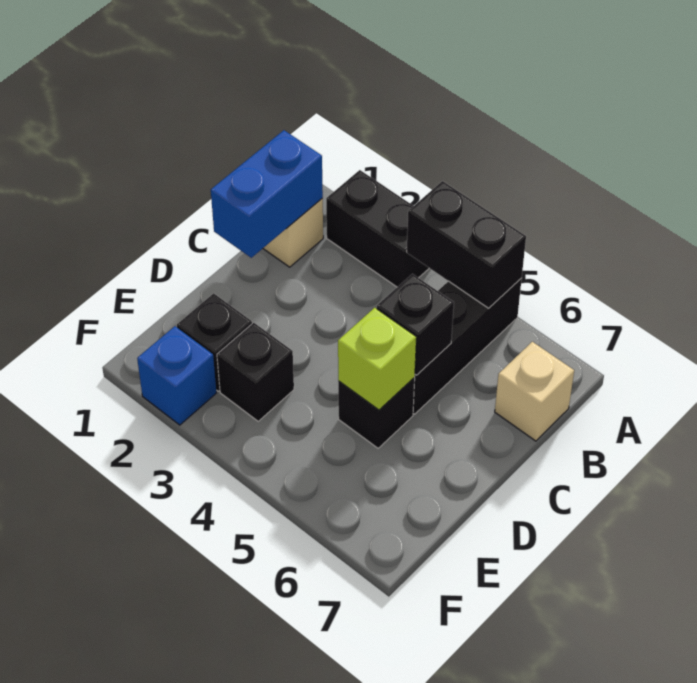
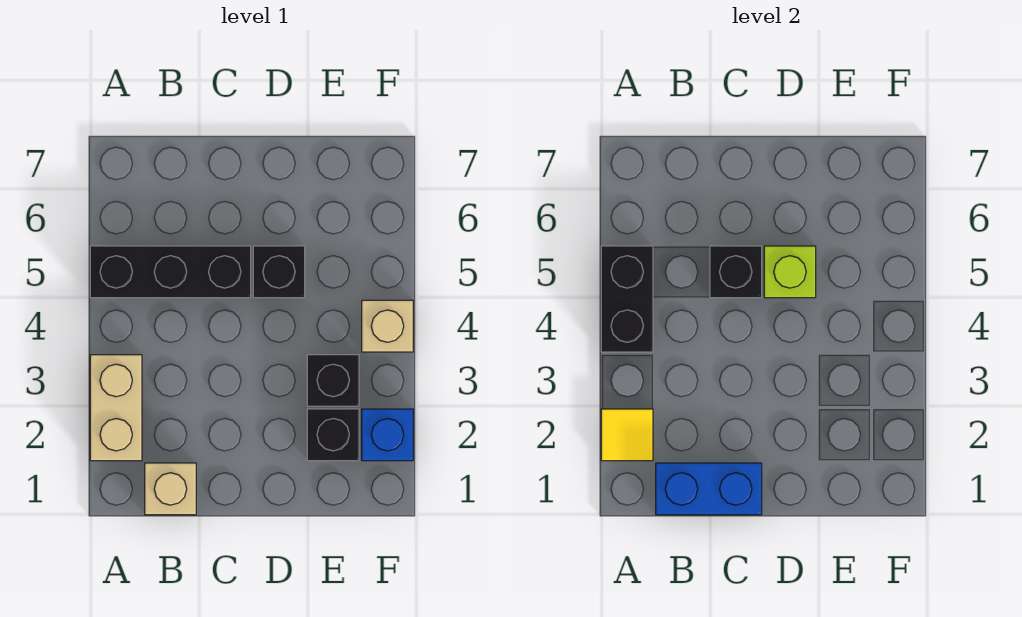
black 1x2 brick [326,170,429,287] -> tan 1x2 brick [90,355,142,461]
none -> yellow 1x1 tile [601,409,653,461]
tan 1x1 brick [495,342,574,441] -> tan 1x1 brick moved to [362,300,413,352]

